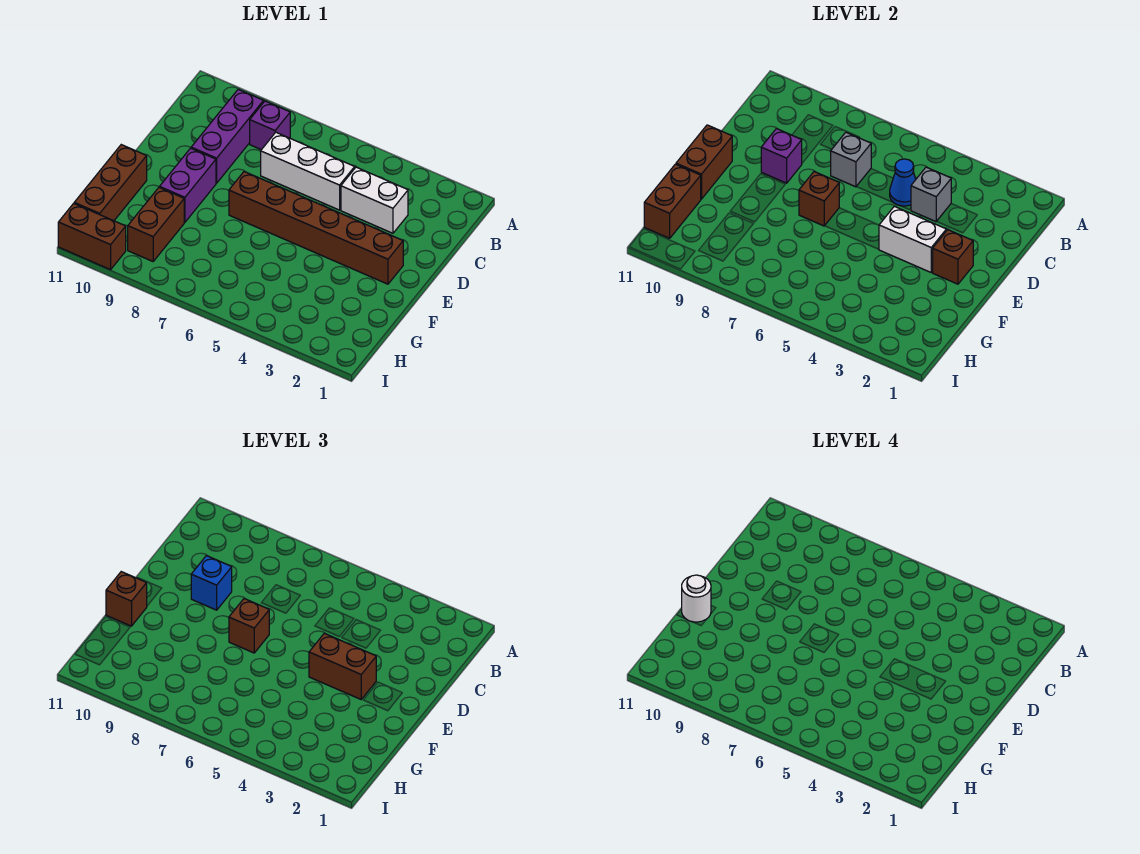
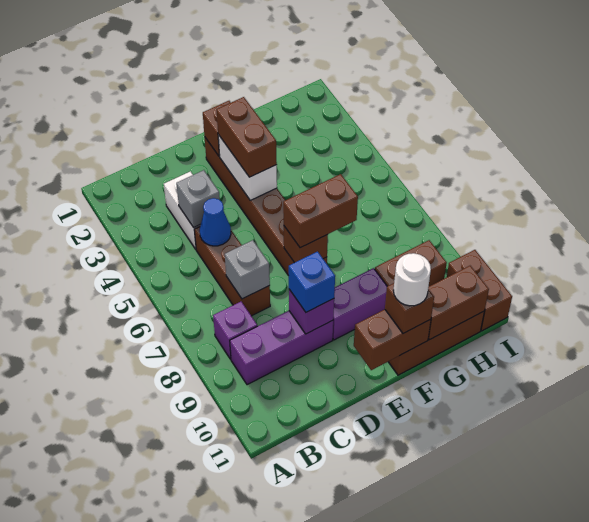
white 1x3 brick [261,132,355,210] -> brown 1x3 brick [194,226,270,316]
brown 1x1 brick [229,599,269,653] -> brown 1x2 brick [283,174,358,248]

